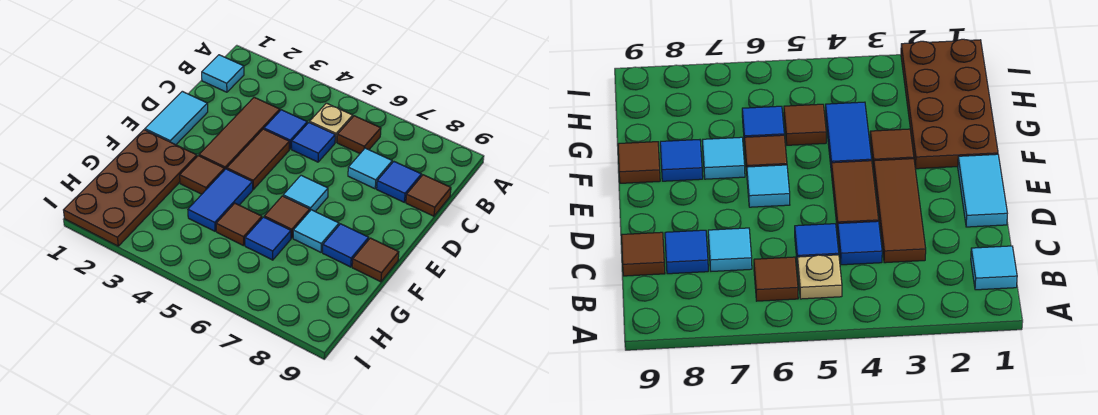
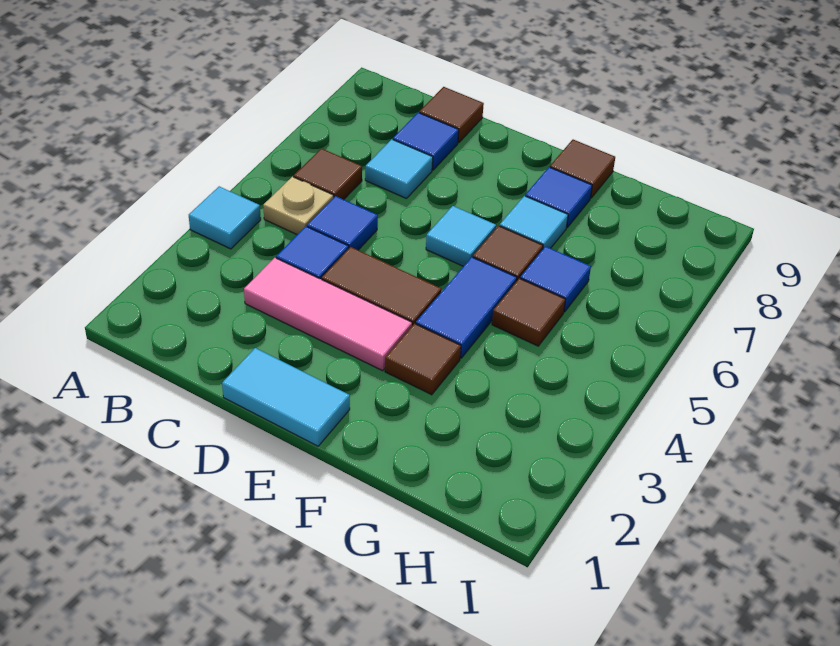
cyan 1x1 tile [202,55,244,92] -> cyan 1x1 tile moved to [189,186,261,249]
brown 1x3 tile [199,97,280,170] -> pink 1x3 tile [244,258,412,371]
brown 2x4 plate [64,130,197,246] -> none
blue 1x2 tile [188,169,253,231] -> blue 1x2 tile turned to [416,257,517,358]

